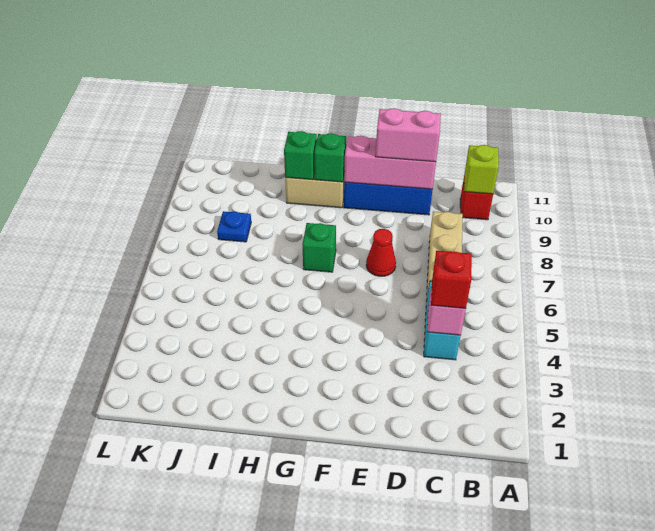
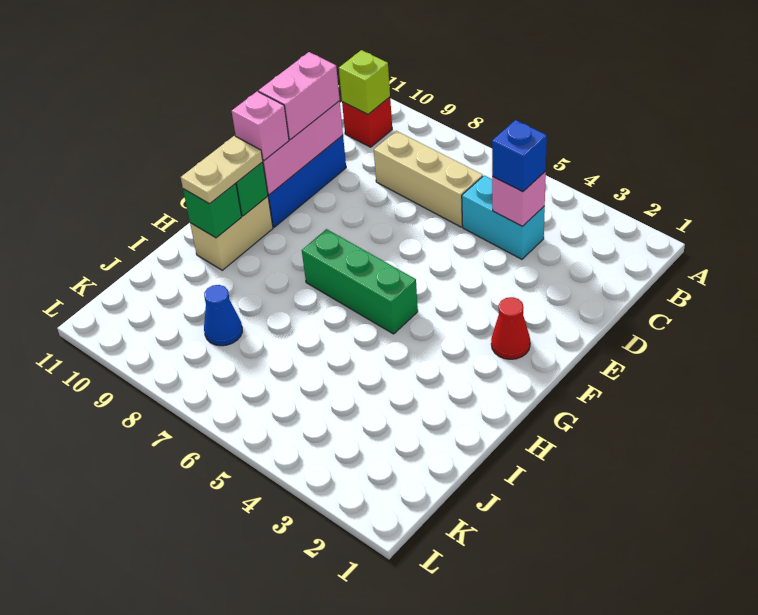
red 1x1 brick [431,251,472,308] -> blue 1x1 brick [492,120,547,192]
red 1x1 cone [366,229,396,276] -> red 1x1 cone moved to [491,297,530,359]
none -> pink 1x1 brick [232,91,289,160]
green 1x1 brick [302,223,336,272] -> green 1x3 brick [302,229,418,334]
none -> tan 1x2 plate [181,136,263,204]
blue 1x1 plate [217,211,251,242] -> blue 1x1 cone [204,285,242,346]

